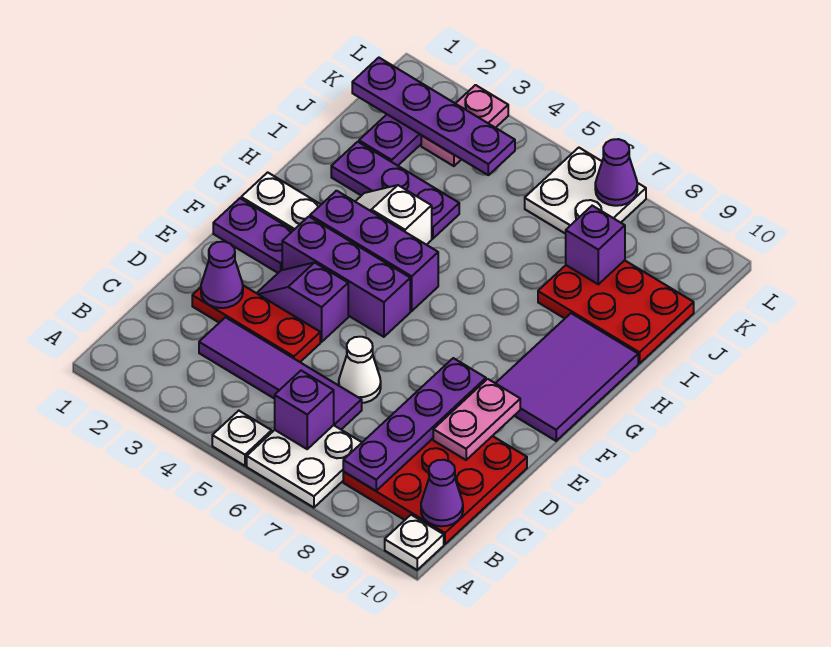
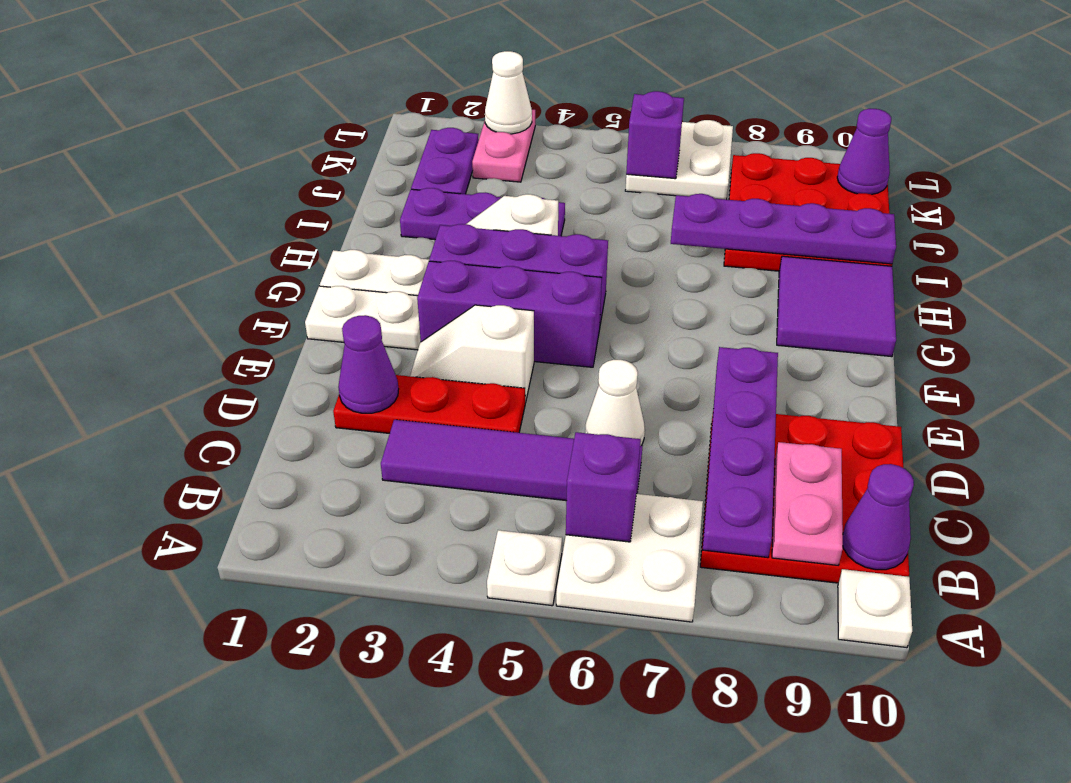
pink 1x2 plate [433,379,520,460] -> pink 1x2 plate moved to [772,442,843,565]
purple 1x2 slope [257,263,348,342] -> white 1x2 slope [410,305,534,403]
purple 1x2 plate [213,198,293,273] -> white 1x2 plate [305,286,421,350]
purple 2x3 tile [496,313,638,441] -> purple 2x2 tile [777,256,896,357]
red 2x3 plate [538,260,694,364] -> red 3x3 plate [724,153,892,271]
purple 1x1 brick [566,206,625,284] -> purple 1x1 brick moved to [626,91,684,179]
purple 1x4 plate [352,58,515,175] -> purple 1x4 plate moved to [671,194,896,264]
none -> white 1x1 cone [485,51,532,134]
purple 1x1 cone [595,139,637,206] -> purple 1x1 cone moved to [837,109,891,194]

